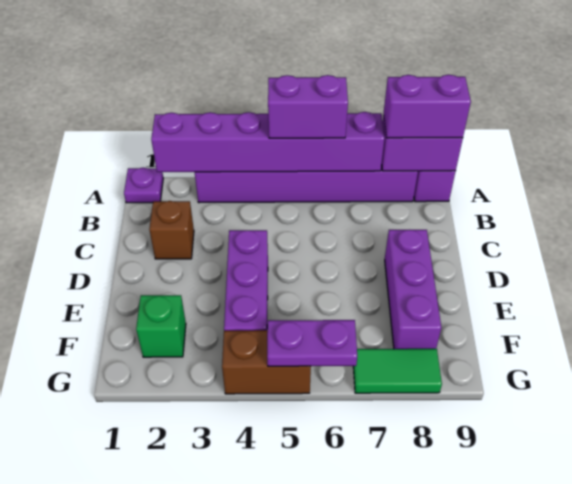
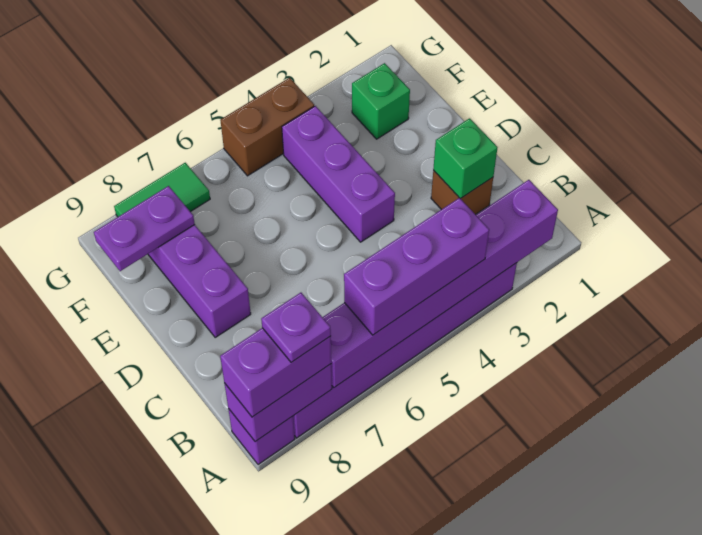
purple 1x1 plate [124,168,163,203] -> purple 1x1 plate moved to [261,293,331,362]
purple 1x2 brick [268,75,348,138] -> purple 1x3 brick [344,198,489,335]
none -> green 1x1 brick [433,118,498,199]
purple 1x2 plate [267,320,357,366] -> purple 1x2 plate moved to [94,186,195,271]

